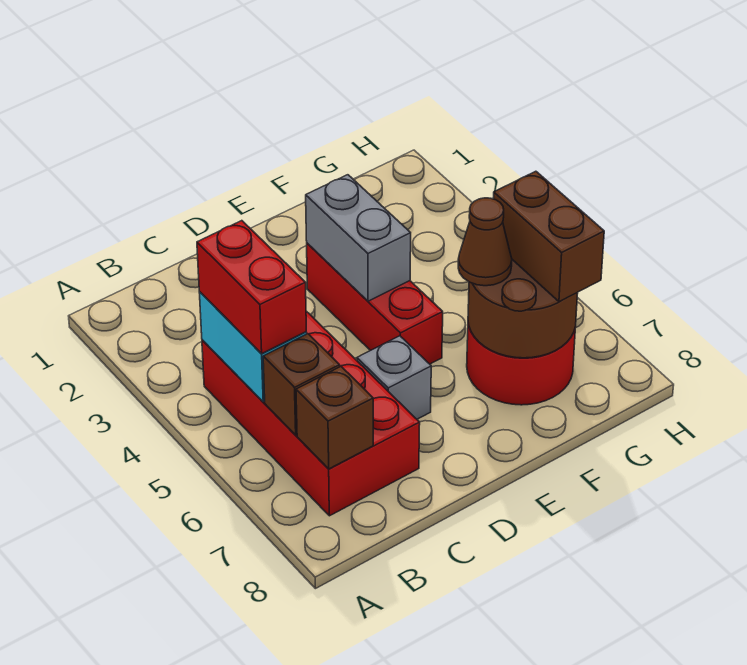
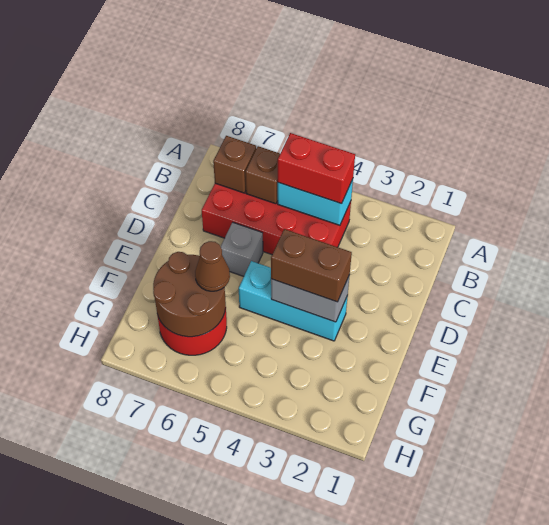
red 1x3 brick [307,243,443,364] -> cyan 1x3 brick [239,261,348,341]
brown 1x2 brick [493,171,604,302] -> brown 1x2 brick moved to [271,229,352,302]

